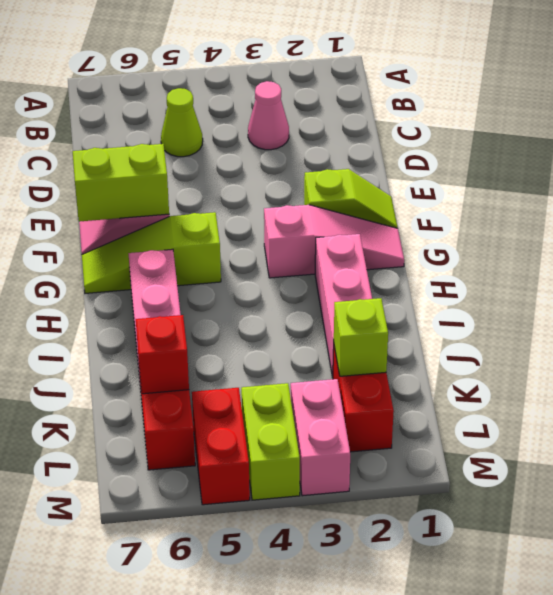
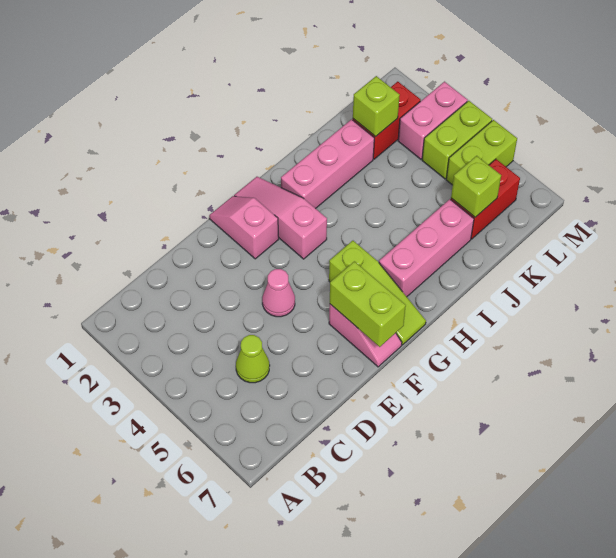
pink 1x1 cone [248,81,289,150] -> pink 1x1 cone moved to [262,269,295,317]
lime 1x2 slope [304,169,398,228] -> pink 1x2 slope [209,196,279,259]
red 1x1 brick [136,315,189,394] -> lime 1x1 brick [451,156,501,217]
red 1x2 brick [192,388,250,505] -> lime 1x2 brick [446,120,517,185]

